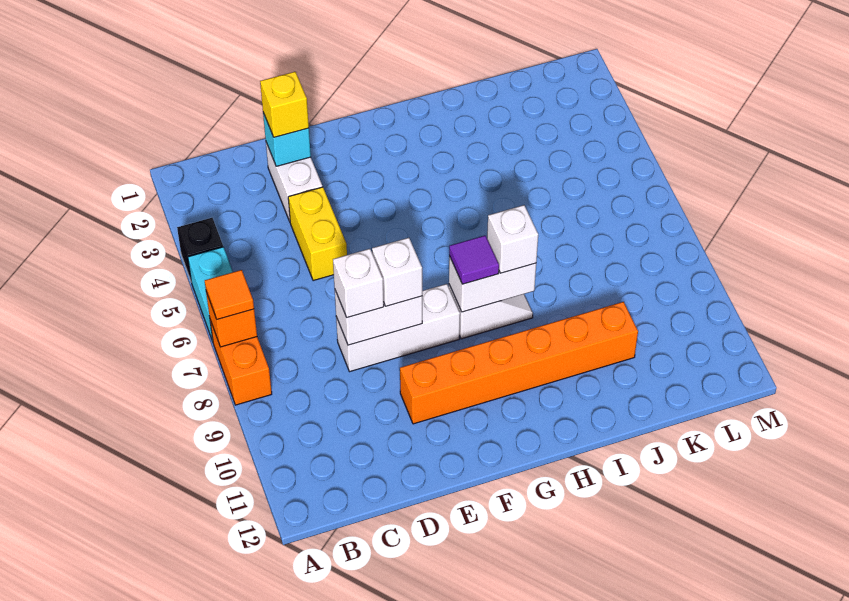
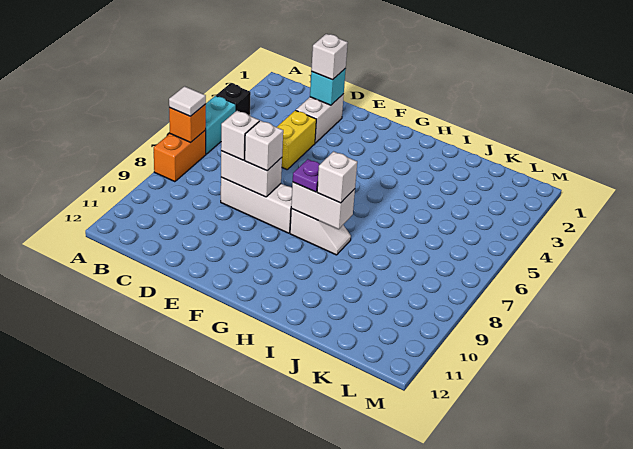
orange 1x1 tile [205,270,254,319] -> white 1x1 tile [169,86,206,116]
yellow 1x1 brick [260,72,309,137] -> white 1x1 brick [311,34,348,80]
orange 1x6 brick [400,302,638,424] -> none
purple 1x1 tile [449,236,499,284] -> purple 1x1 plate [293,159,320,192]

